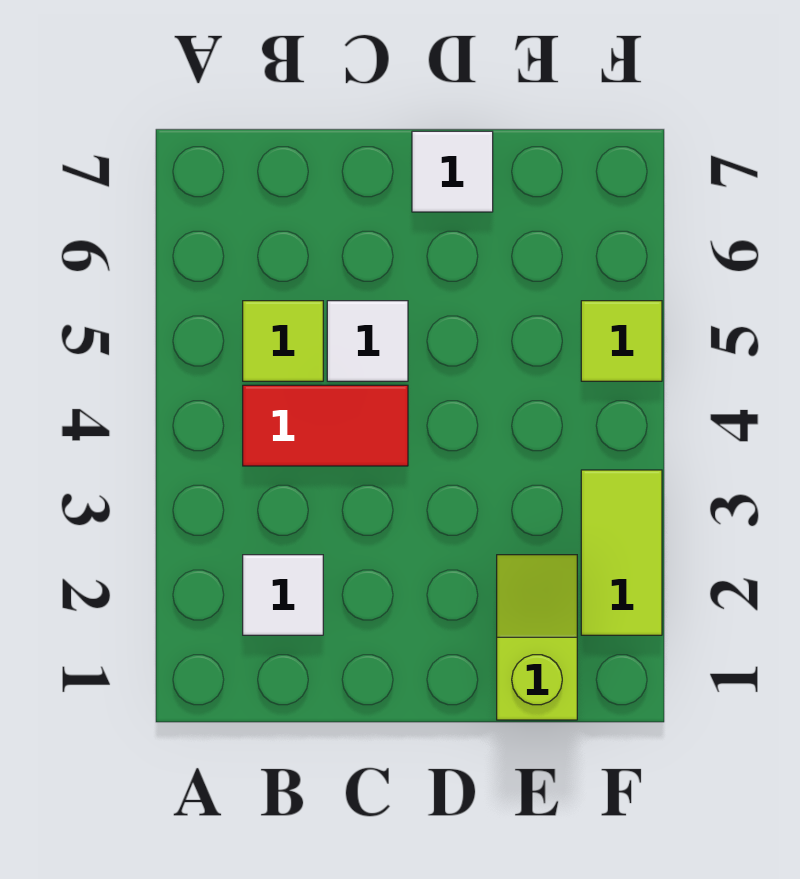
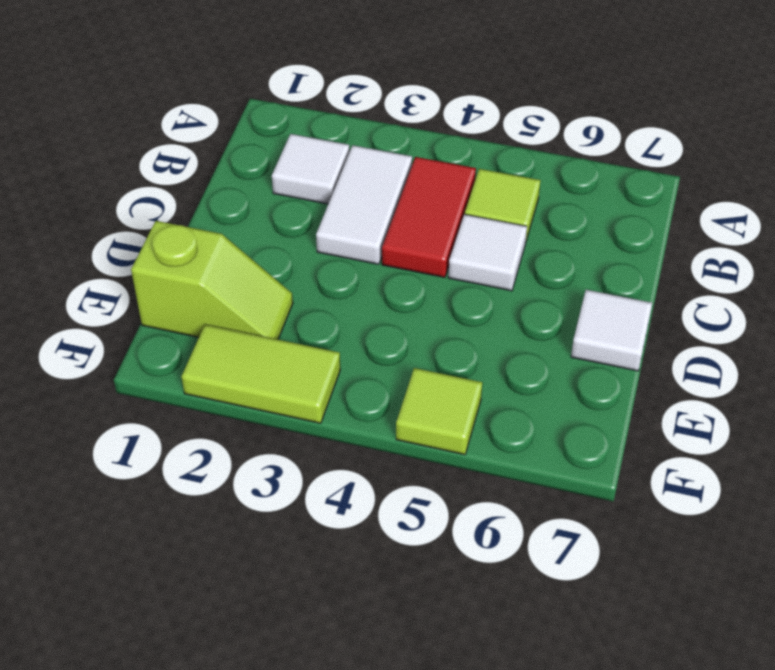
none -> white 1x2 tile [316,145,412,264]

